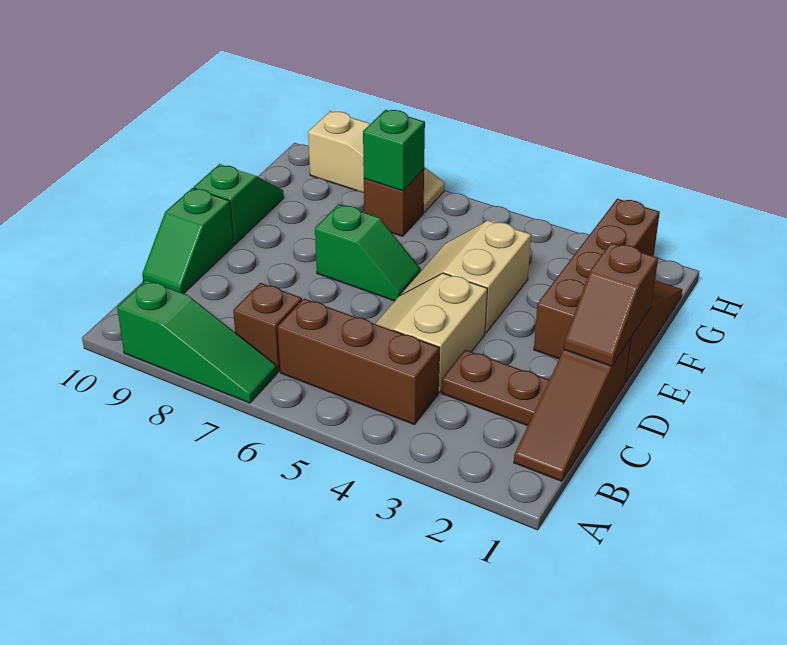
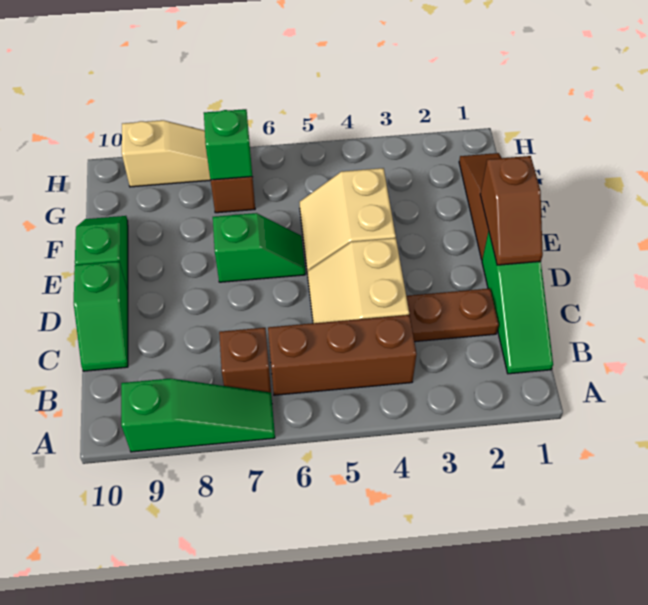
brown 1x3 slope [514,338,631,481] -> green 1x3 slope [482,231,553,374]
brown 1x4 brick [534,199,660,359] -> none

